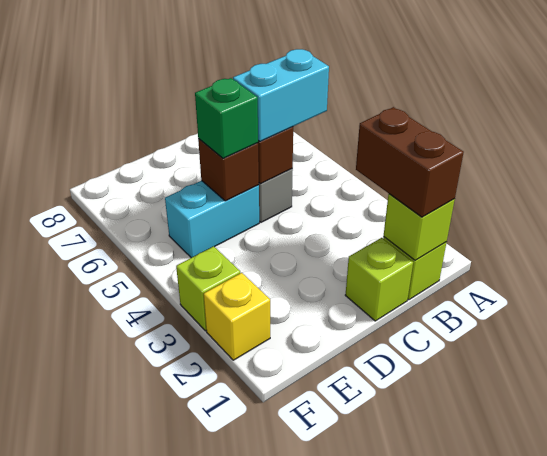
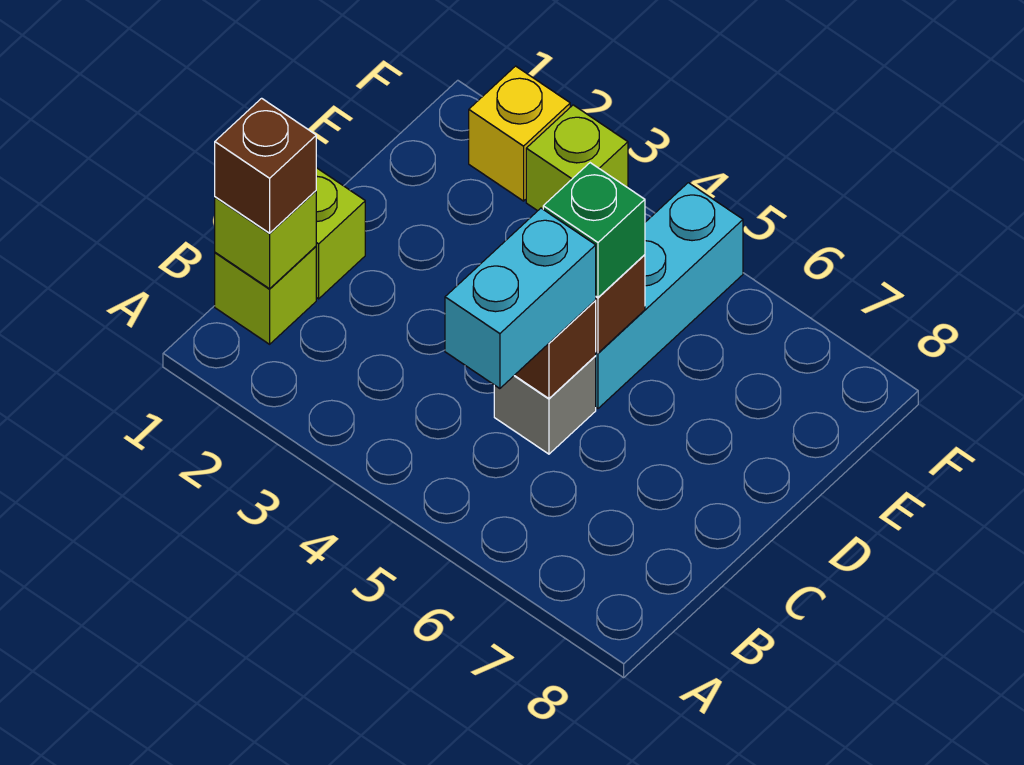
brown 1x2 brick [356,107,464,217] -> brown 1x1 brick [215,98,316,233]
cyan 1x2 brick [165,181,259,258] -> cyan 1x3 brick [596,183,743,408]

